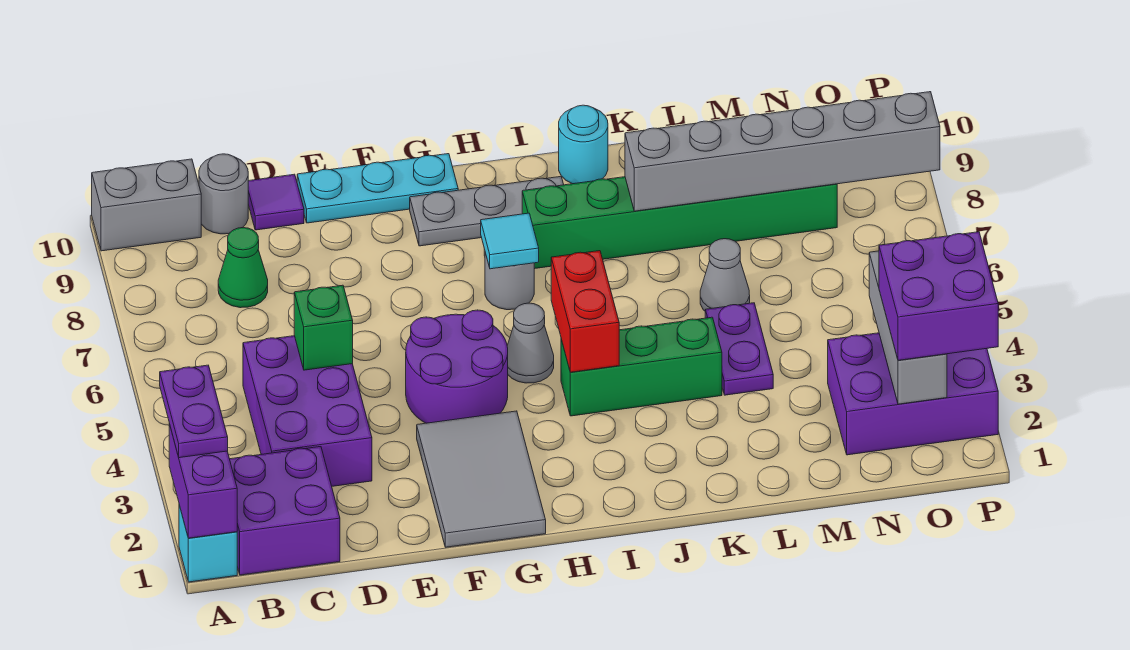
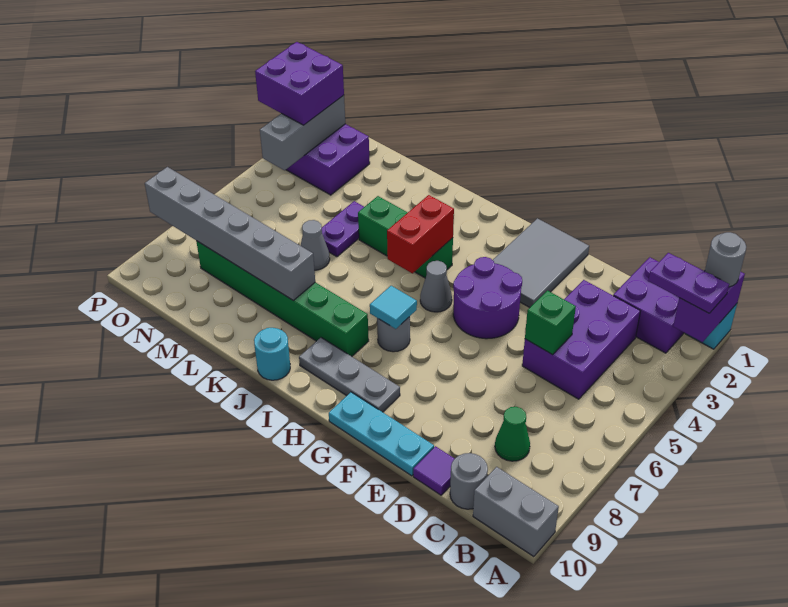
none -> grey 1x1 round brick [705,232,746,287]
purple 1x2 plate [160,365,228,458] -> purple 1x2 plate turned to [648,253,729,313]

